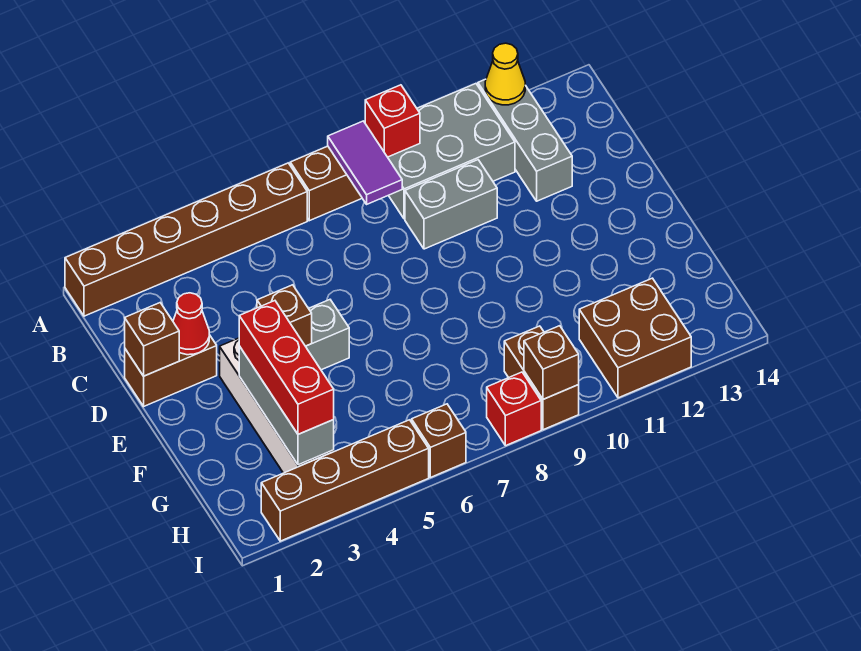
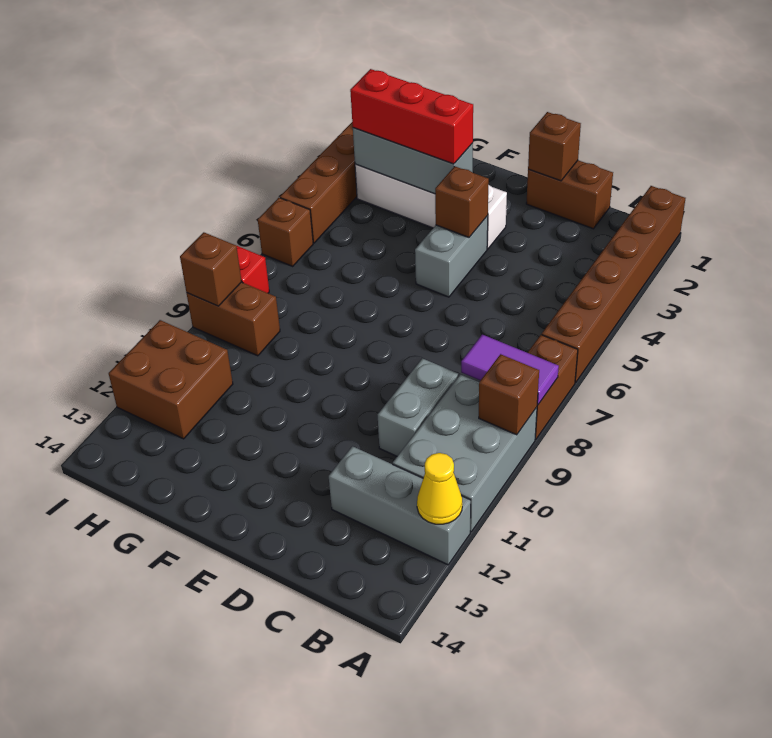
red 1x1 brick [365,85,420,157] -> brown 1x1 brick [479,354,539,435]
brown 1x2 brick [125,335,217,406] -> brown 1x2 brick turned to [526,160,613,229]
red 1x1 cone [173,293,209,355] -> none

